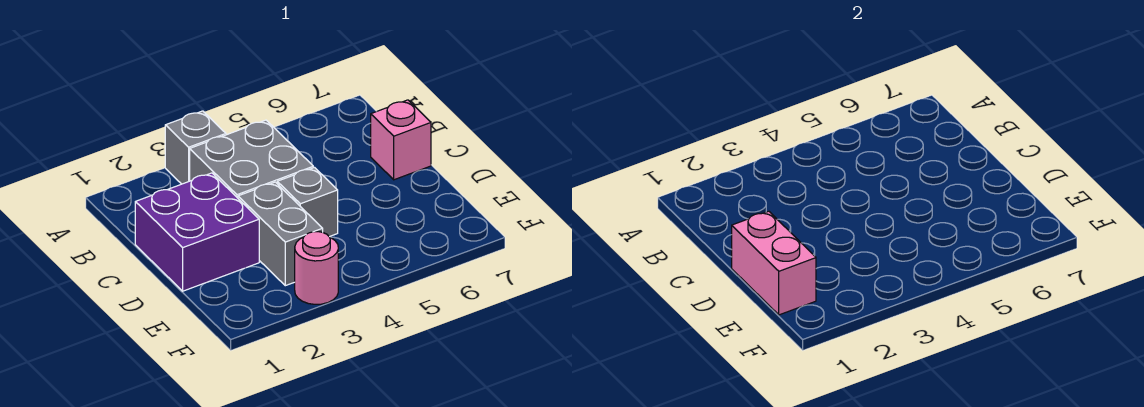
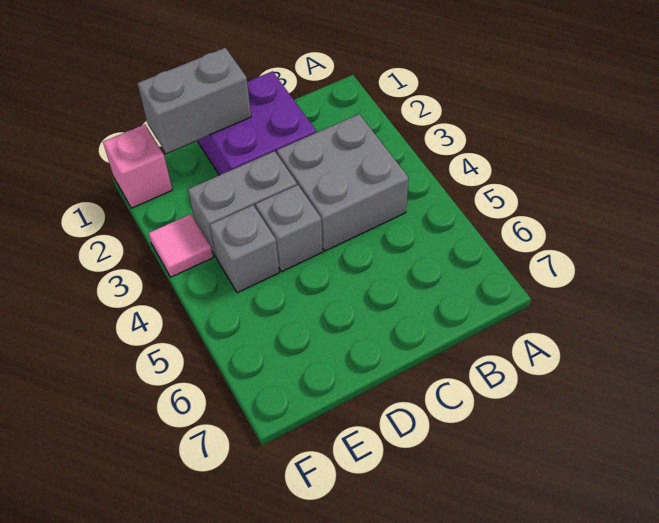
grey 1x1 brick [165,111,226,184] -> grey 1x1 brick moved to [210,205,279,293]
pink 1x1 brick [371,100,431,180] -> pink 1x1 brick moved to [103,124,172,208]
pink 1x2 brick [732,211,816,315] -> grey 1x2 brick [137,48,251,153]
pink 1x1 round brick [295,232,338,304] -> pink 1x1 tile [149,214,213,277]

